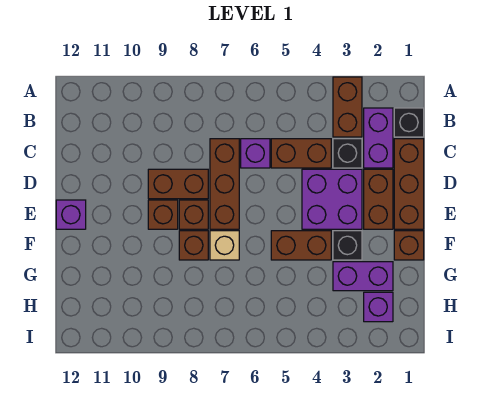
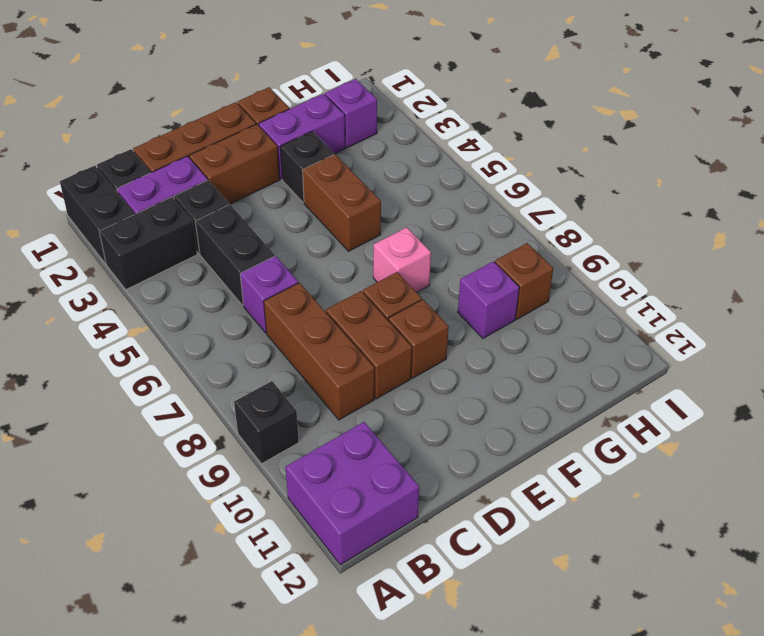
none -> black 1x2 brick [60,166,134,264]
brown 1x2 brick [333,77,362,137] -> black 1x2 brick [99,197,197,289]
none -> black 1x1 brick [234,381,299,464]
brown 1x2 brick [271,139,331,168] -> black 1x2 brick [195,204,275,305]
brown 1x3 brick [210,139,239,229] -> brown 1x3 brick turned to [264,283,374,420]
purple 2x2 brick [302,169,362,229] -> purple 2x2 brick moved to [286,422,419,565]
purple 1x1 brick [56,200,86,229] -> purple 1x1 brick moved to [458,261,519,338]
tan 1x1 brick [210,231,239,260] -> pink 1x1 brick [373,227,431,292]
brown 1x1 brick [179,231,208,260] -> brown 1x1 brick moved to [495,243,553,319]
purple 1x2 brick [333,262,393,291] -> purple 1x2 brick turned to [259,94,345,179]

